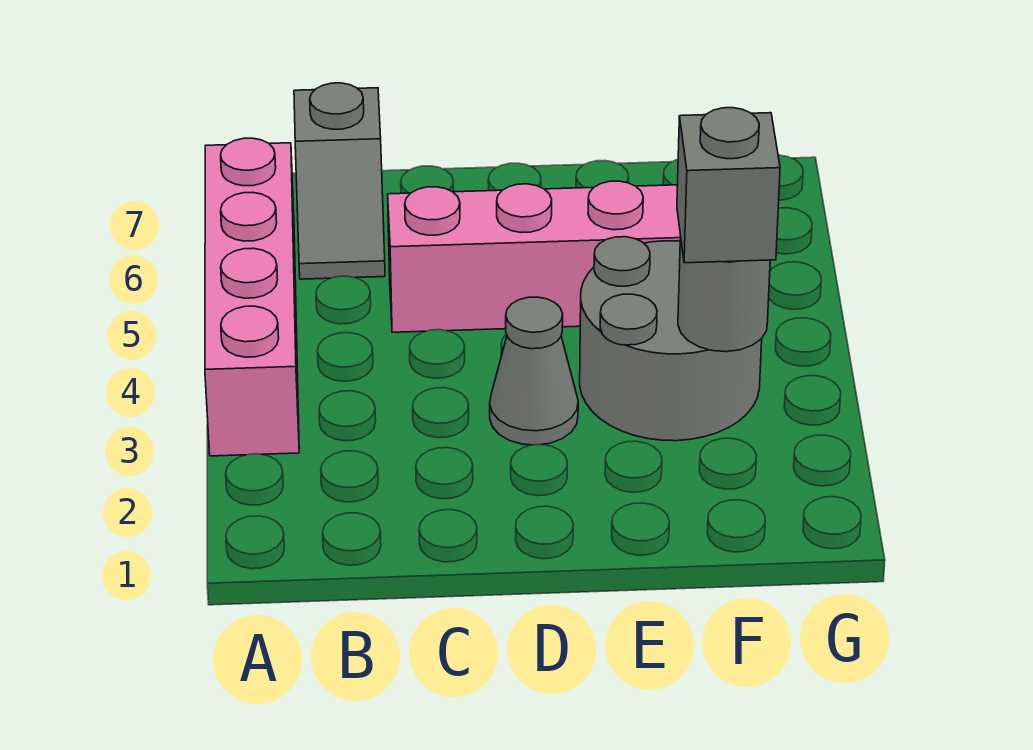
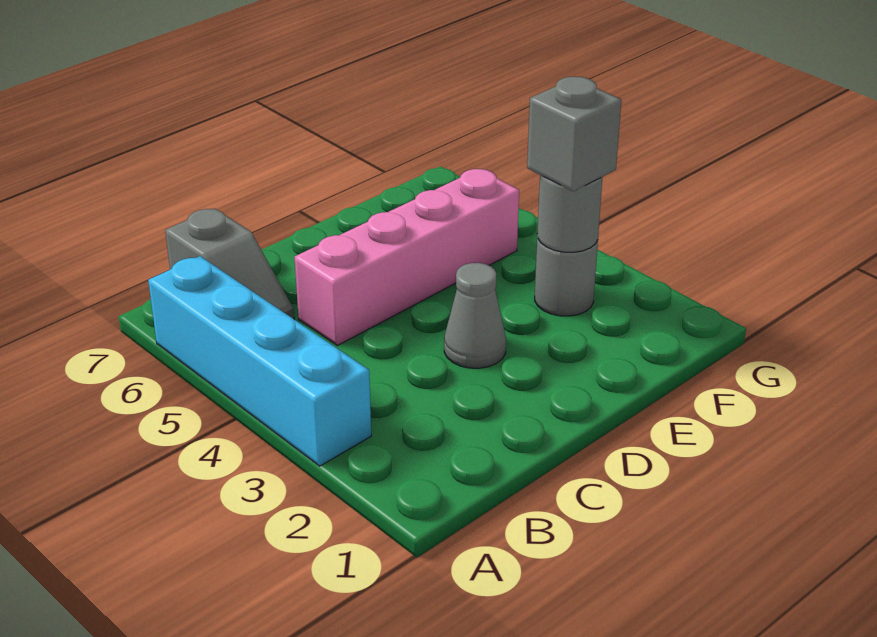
pink 1x4 brick [205,138,299,456] -> cyan 1x4 brick [148,256,371,466]
grey 2x2 round brick [580,237,762,441] -> grey 1x1 round brick [535,234,598,316]

